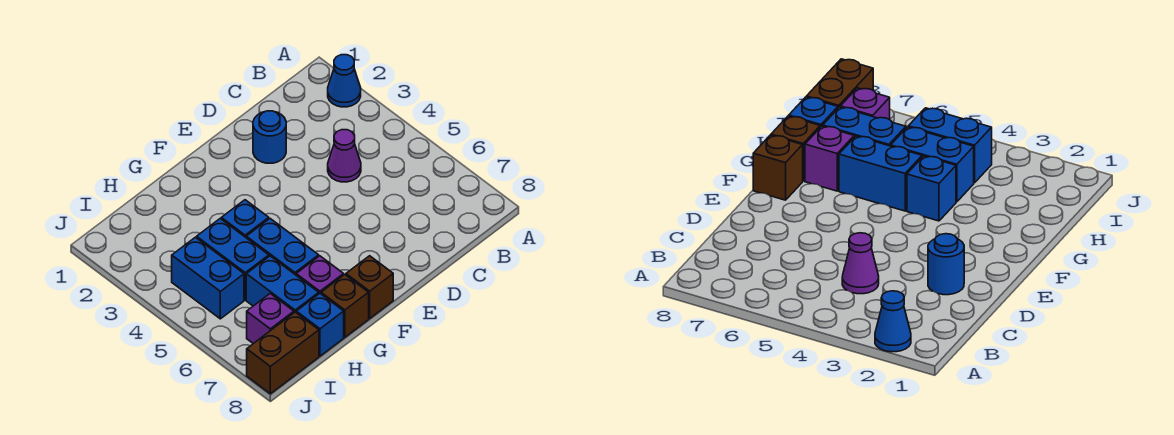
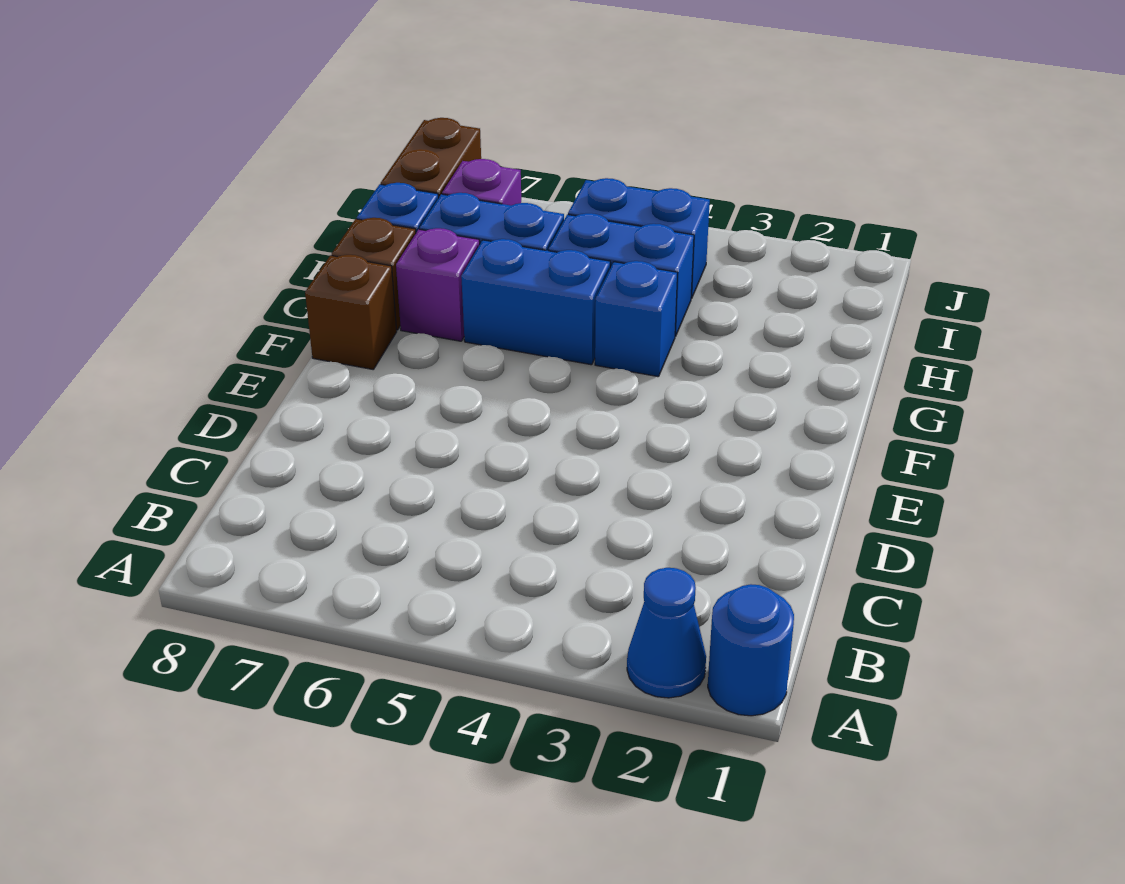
purple 1x1 cone [328,130,361,182] -> none
blue 1x1 round brick [253,111,286,163] -> blue 1x1 round brick moved to [708,584,794,716]

